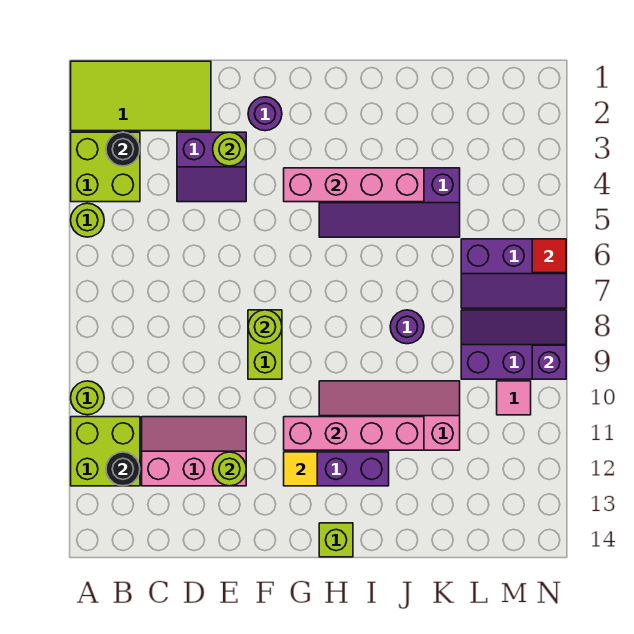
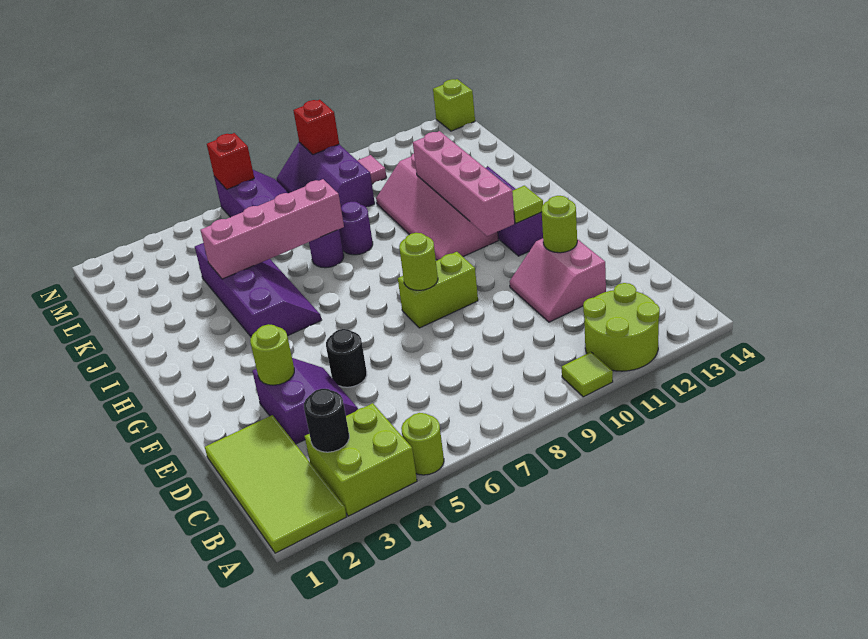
lime 1x1 round brick [71,381,104,415] -> lime 1x1 tile [562,352,613,397]
lime 2x2 brick [71,417,140,486] -> lime 2x2 round brick [583,283,660,371]
black 1x1 round brick [106,452,140,486] -> black 1x1 round brick moved to [326,329,367,387]
pink 2x3 slope [142,417,246,486] -> pink 2x2 slope [510,238,606,322]
purple 1x1 round brick [248,97,282,131] -> purple 1x1 round brick moved to [309,229,344,268]
pink 1x4 brick [284,168,424,202] -> pink 1x4 brick turned to [200,179,344,279]
yellow 1x1 tile [284,452,317,486] -> lime 1x1 tile [512,186,543,223]
lime 1x1 brick [319,523,353,557] -> lime 1x1 brick moved to [433,79,475,131]
red 1x1 tile [532,239,566,273] -> red 1x1 brick [207,133,254,189]
purple 1x1 brick [532,345,566,379] -> red 1x1 brick [293,100,339,155]

